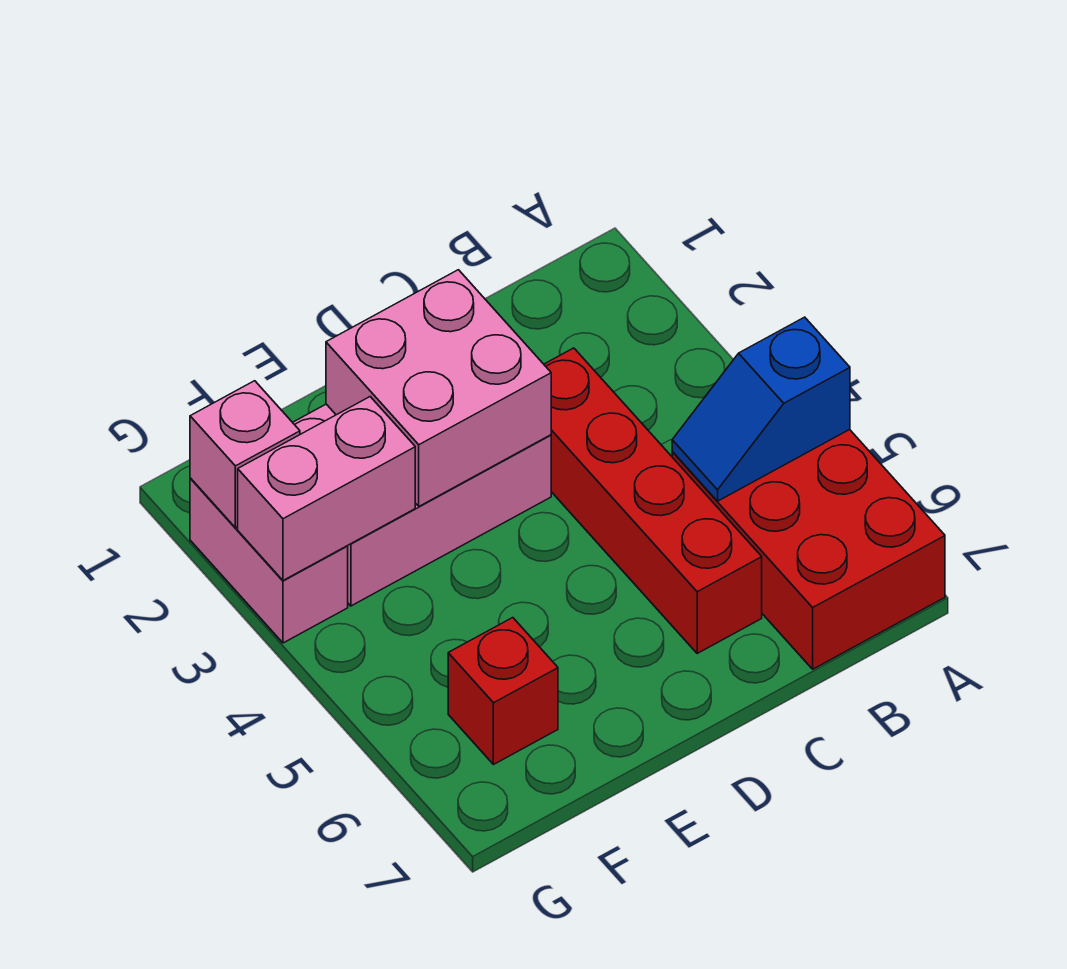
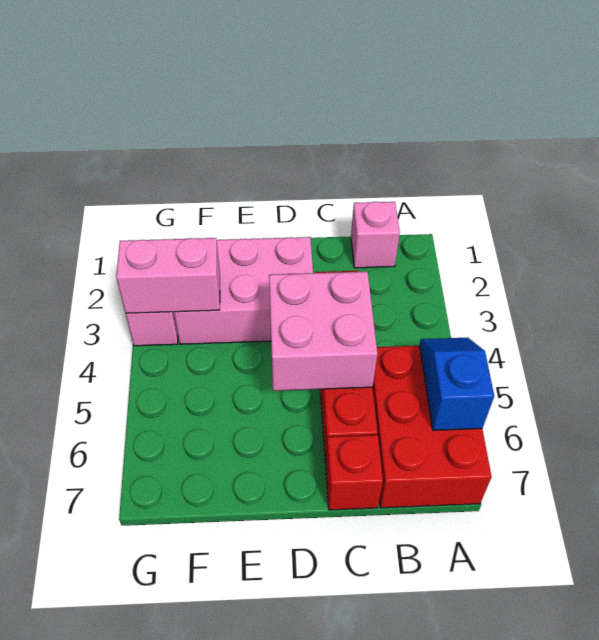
blue 1x2 slope [672,317,850,501] -> blue 1x2 slope turned to [420,338,494,430]
pink 2x2 brick [326,270,551,506] -> pink 2x2 brick moved to [269,272,377,391]
red 1x1 brick [448,618,558,765] -> red 1x1 brick moved to [326,435,383,510]
pink 1x1 brick [190,381,300,528] -> pink 1x1 brick moved to [351,202,400,268]

